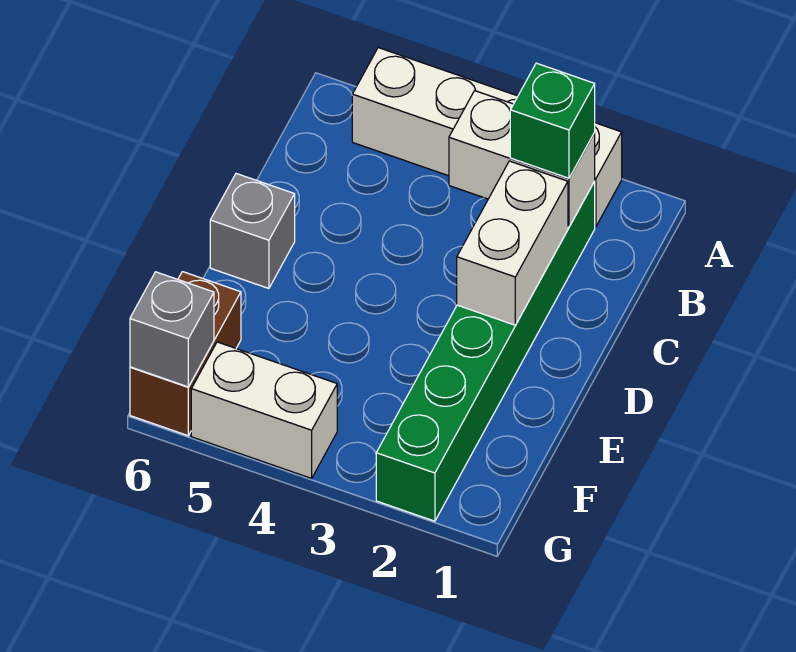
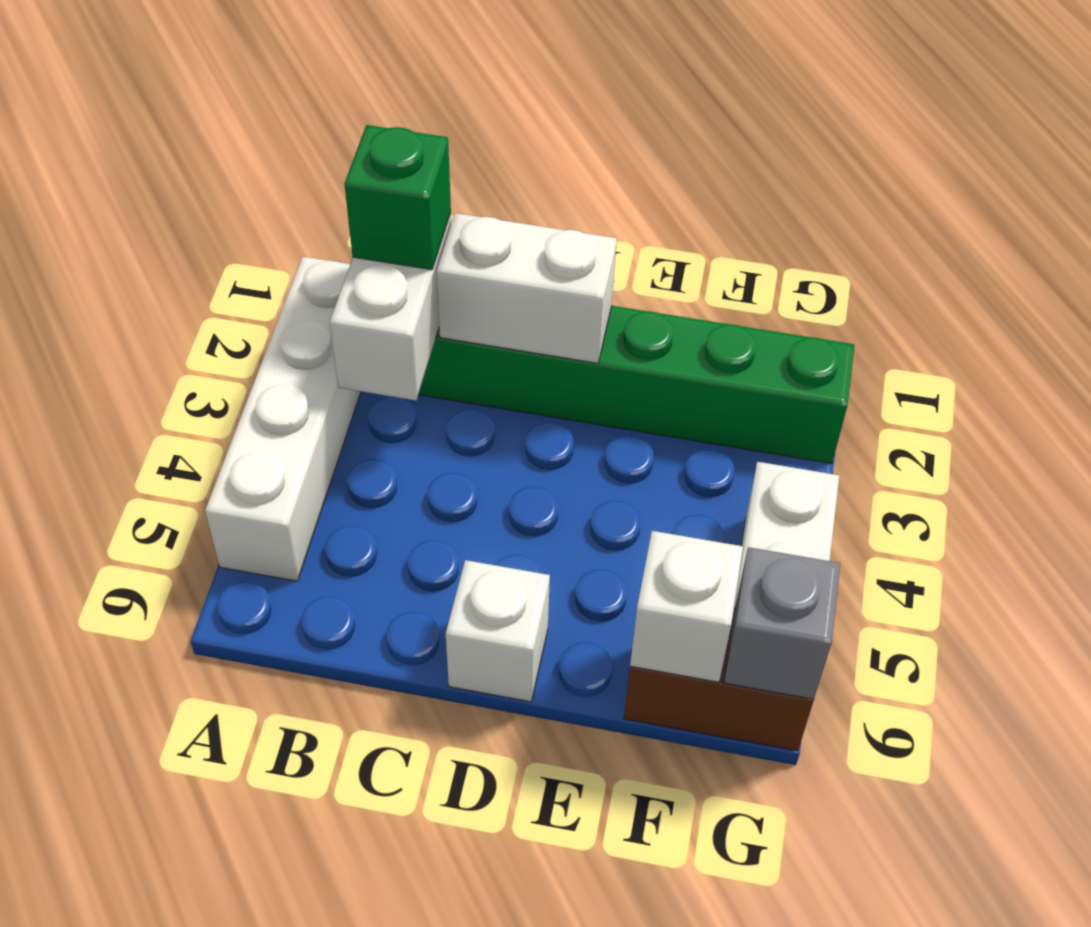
grey 1x1 brick [210,174,295,288] -> white 1x1 brick [446,560,550,702]
none -> white 1x1 brick [630,531,743,682]

